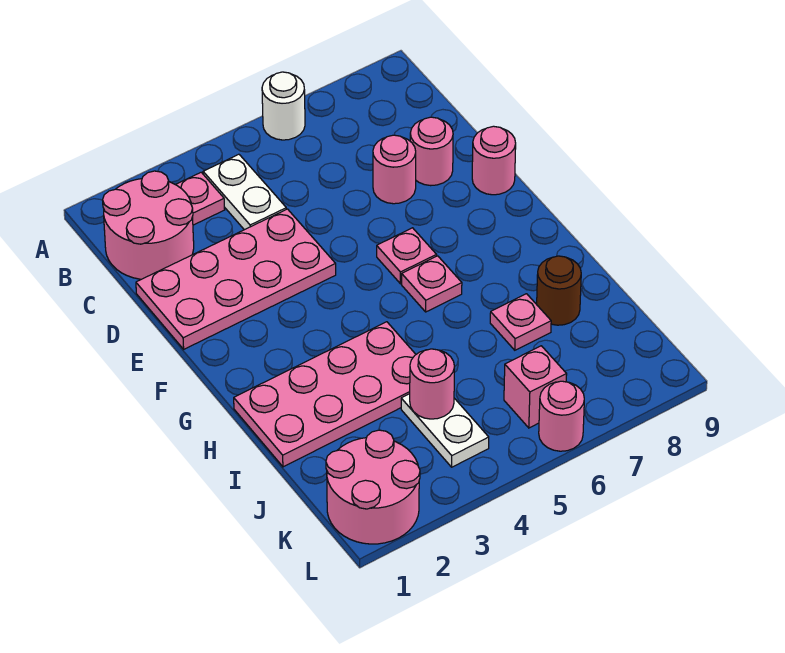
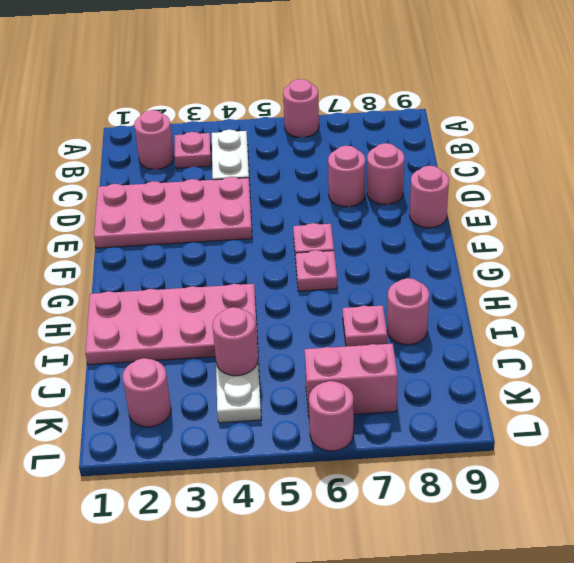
white 1x1 round brick [262,72,305,140] -> pink 1x1 round brick [283,79,319,138]
pink 2x2 round brick [103,171,194,279] -> pink 1x1 round brick [134,110,174,169]
brown 1x1 round brick [537,256,581,325] -> pink 1x1 round brick [387,278,429,345]
pink 2x2 round brick [326,430,420,544] -> pink 1x1 round brick [122,358,171,427]
pink 1x1 brick [504,346,567,428] -> pink 1x2 brick [305,344,398,416]

